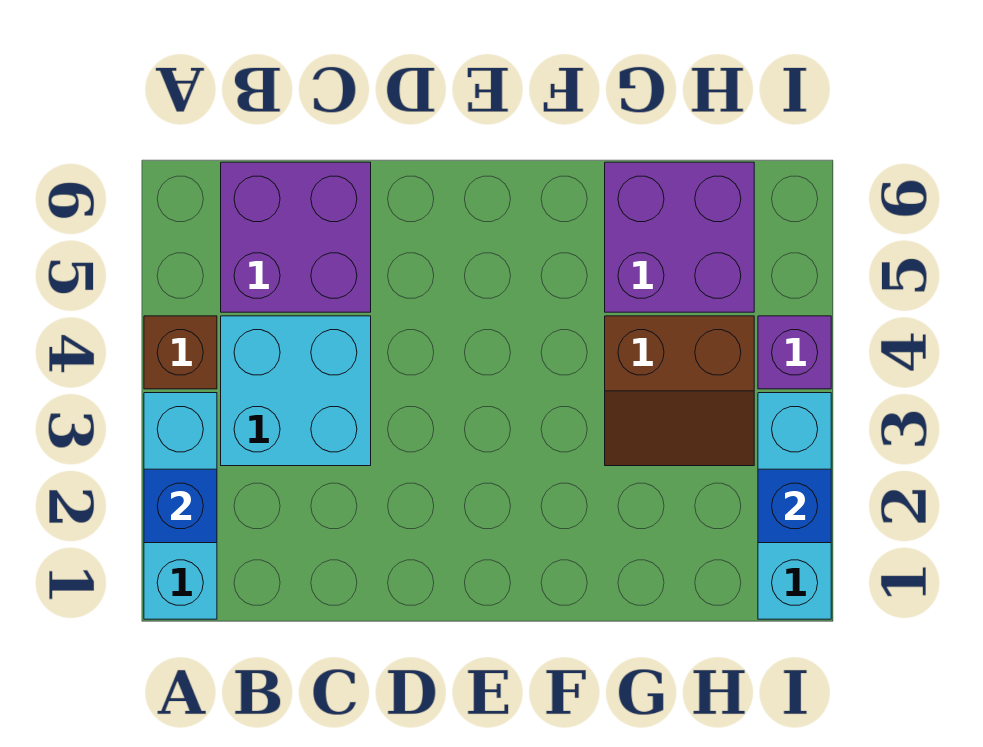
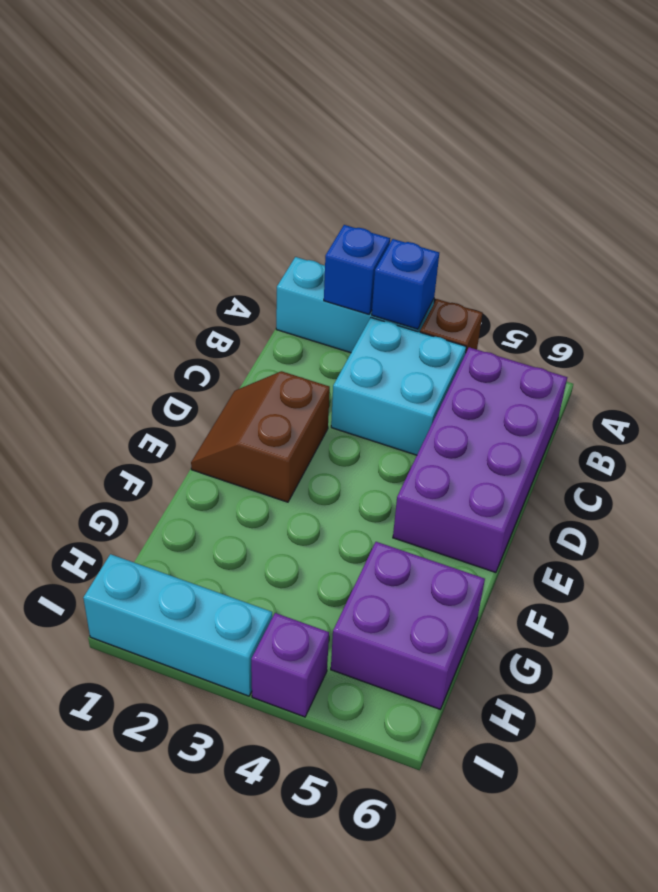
purple 2x2 brick [221,162,371,312] -> purple 2x4 brick [393,347,567,573]
brown 2x2 slope [605,316,754,466] -> brown 2x2 slope moved to [191,371,330,502]
blue 1x1 brick [758,469,831,543] -> blue 1x1 brick moved to [372,239,439,329]

